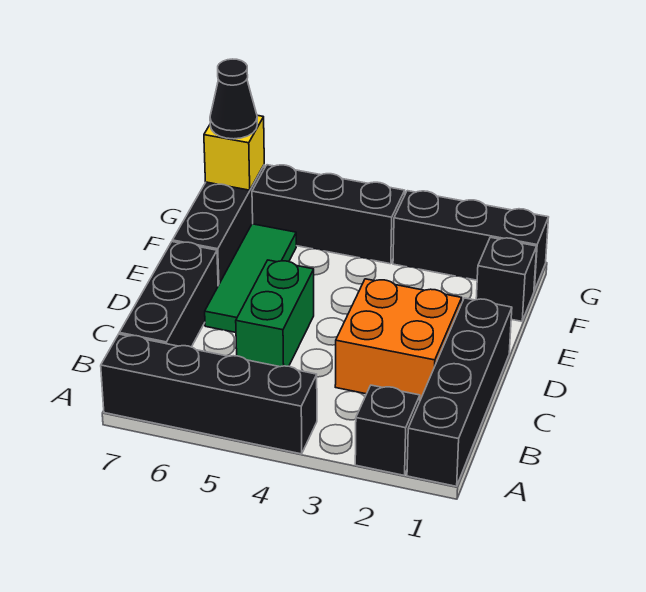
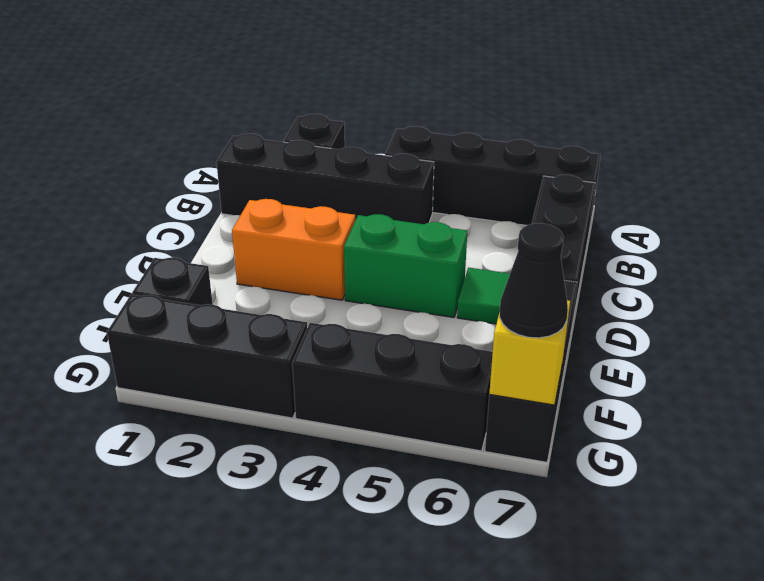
black 1x4 brick [407,298,512,486] -> black 1x4 brick turned to [216,134,434,224]
orange 2x2 brick [335,279,462,400] -> orange 1x2 brick [232,199,355,300]
green 1x2 brick [236,260,314,367] -> green 1x2 brick turned to [344,214,467,317]
green 1x3 tile [205,224,296,332] -> green 1x1 tile [457,268,510,324]

